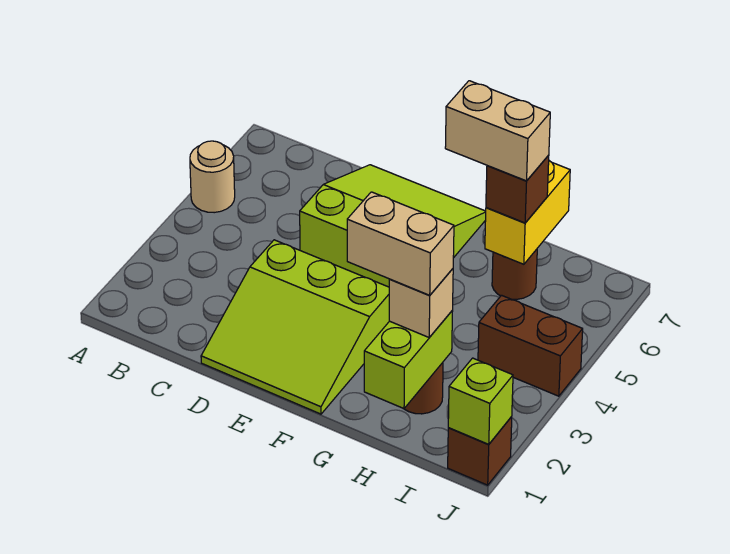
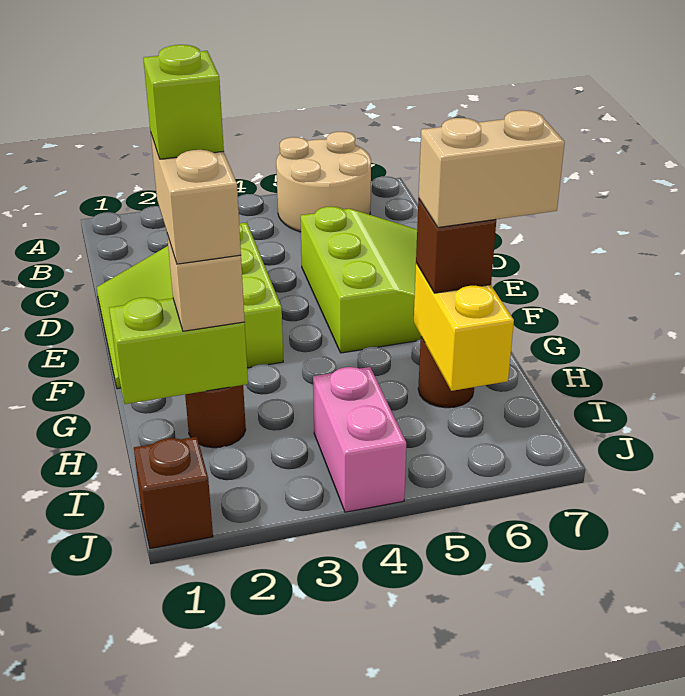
tan 1x1 round brick [190,141,235,213] -> tan 2x2 round brick [276,132,371,232]
tan 1x2 brick [445,81,550,181] -> tan 1x2 brick turned to [419,110,565,227]
yellow 1x2 brick [485,161,570,264] -> yellow 1x2 brick turned to [414,263,514,391]
brown 1x2 brick [478,295,583,396] -> pink 1x2 brick [313,367,406,512]
lime 1x1 brick [448,358,513,444] -> lime 1x1 brick moved to [143,45,224,159]

